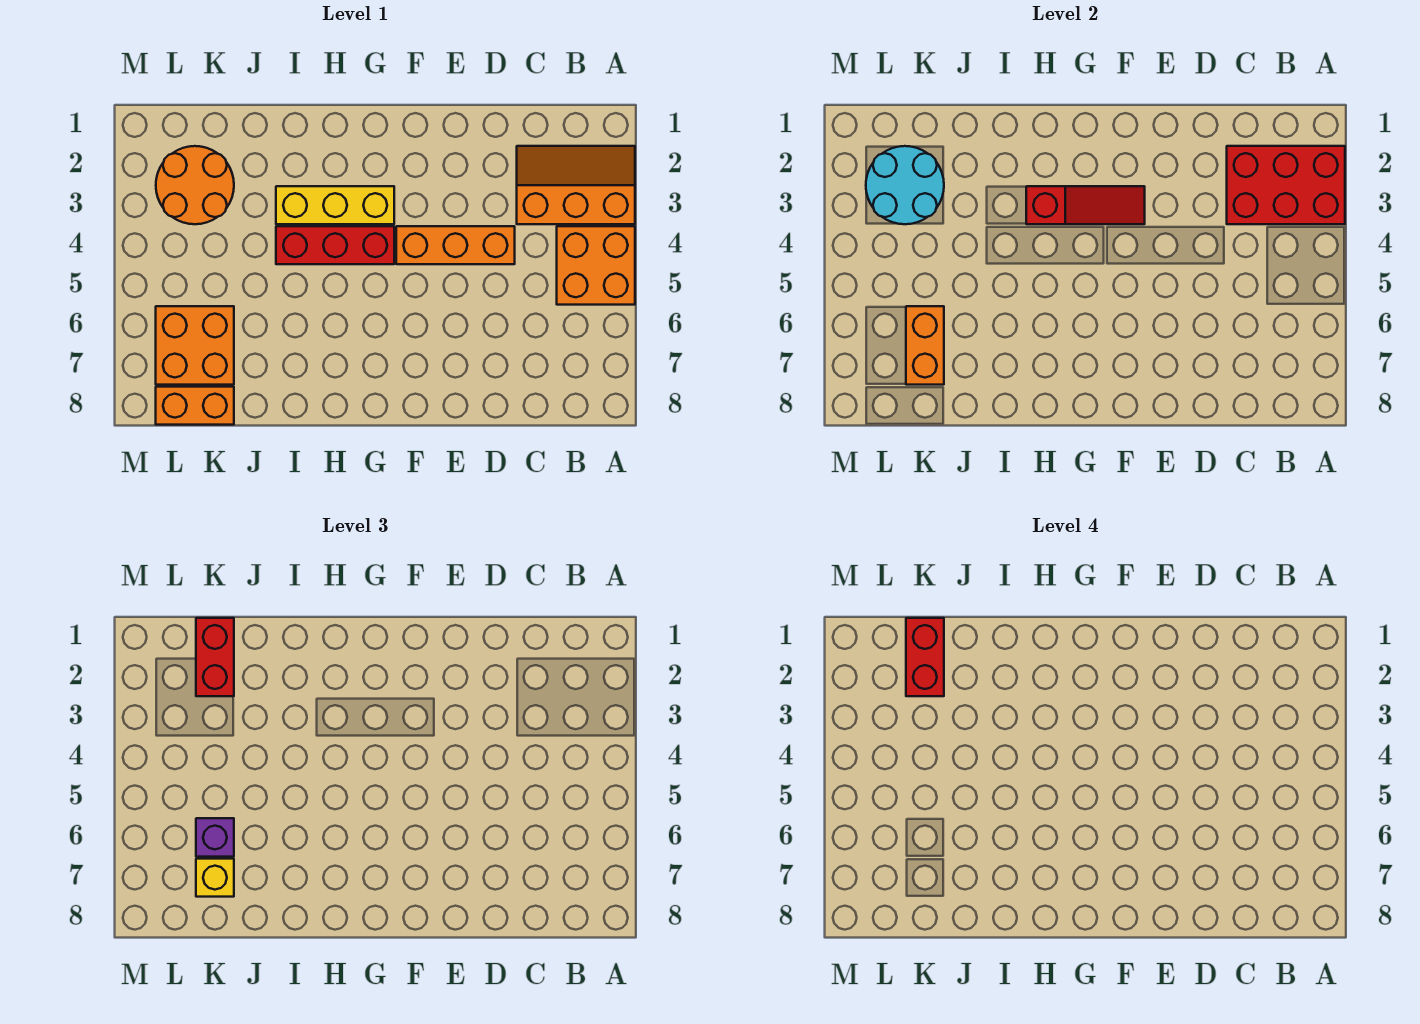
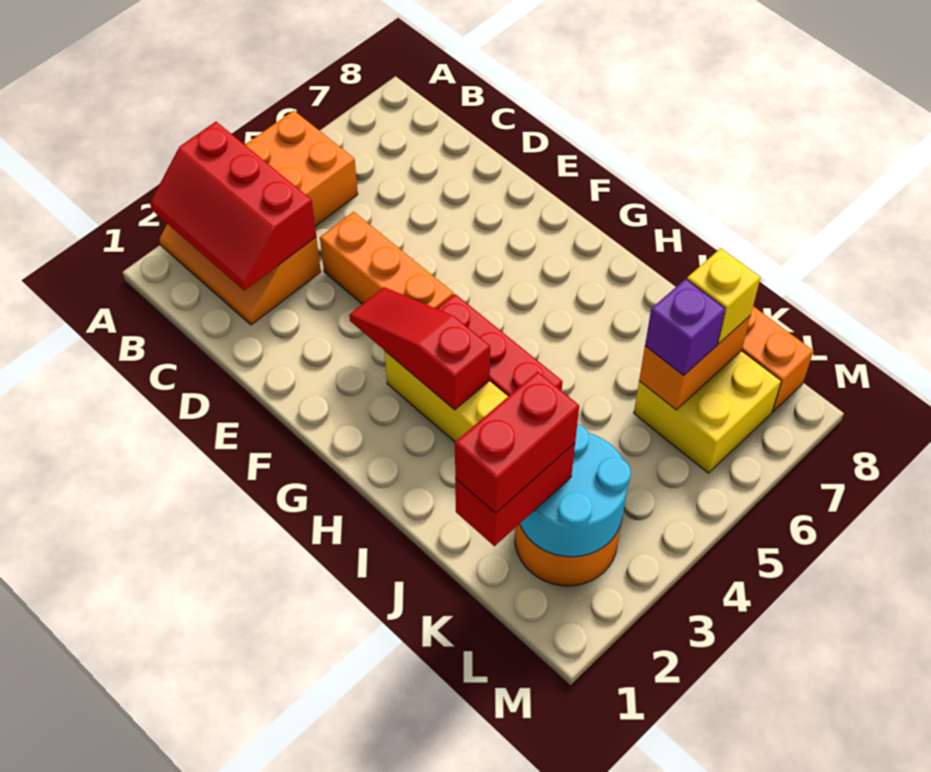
red 2x3 brick [1227,146,1345,224] -> red 2x3 slope [150,122,316,291]
orange 2x2 brick [156,306,234,385] -> yellow 2x2 brick [634,351,781,473]

